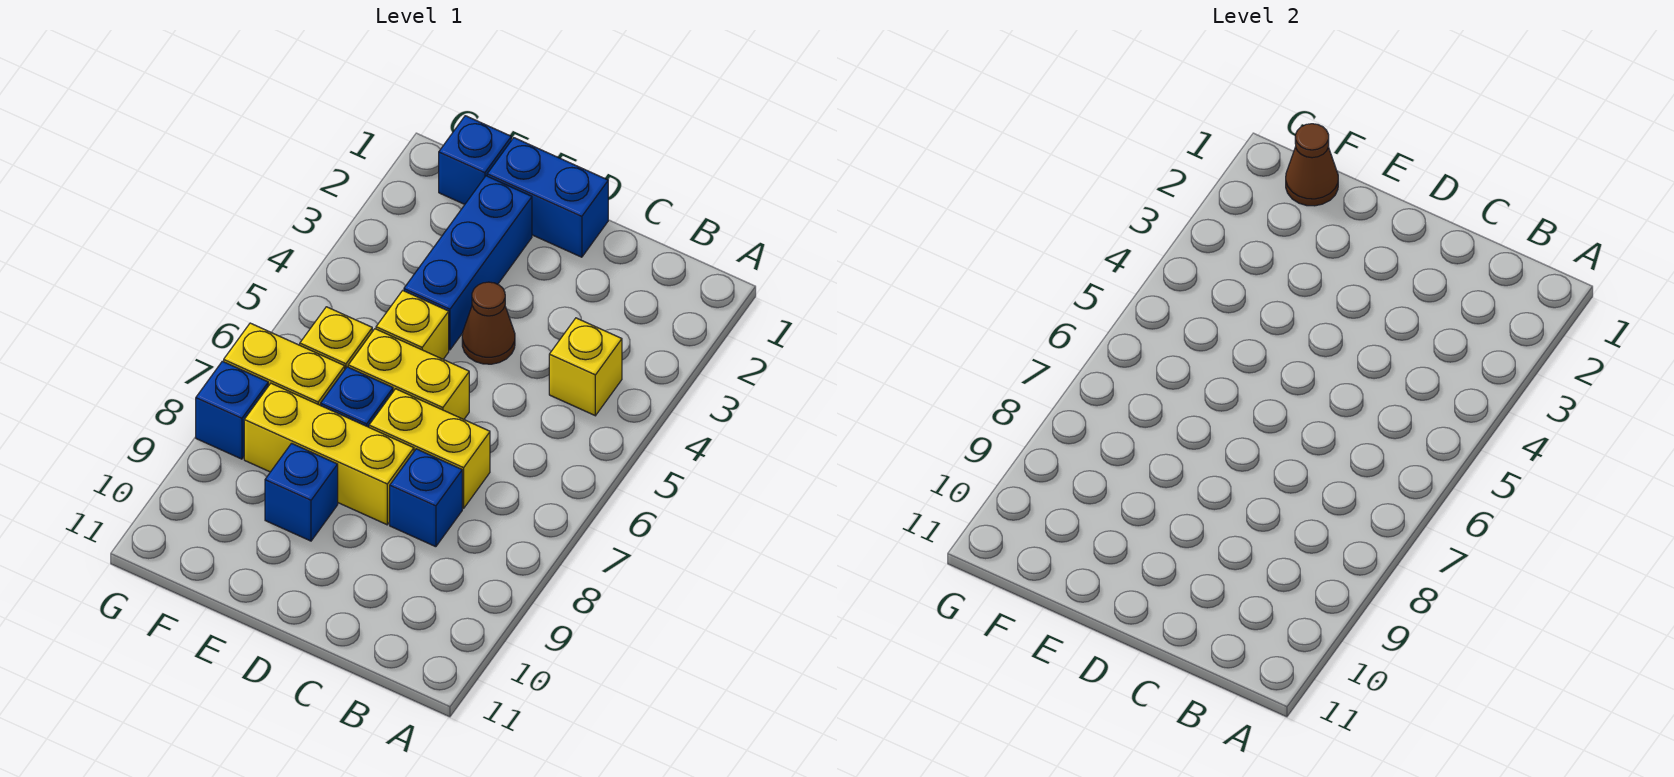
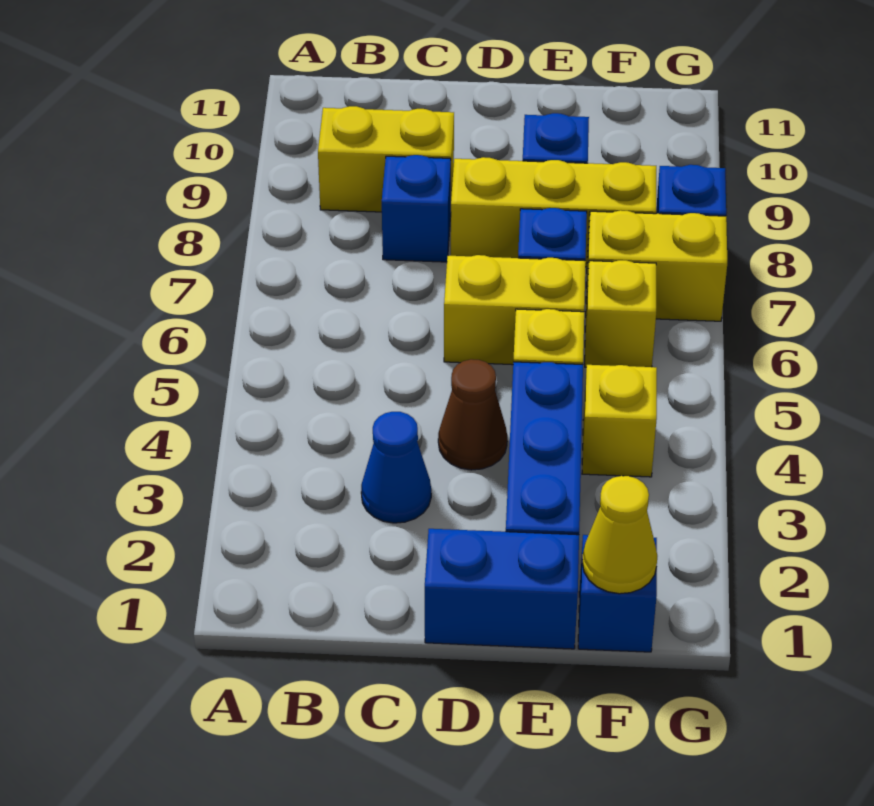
yellow 1x1 brick [549,318,622,416] -> yellow 1x1 brick moved to [582,365,657,477]
none -> blue 1x1 cone [361,412,431,523]
yellow 1x2 brick [369,389,490,508] -> yellow 1x2 brick moved to [318,106,454,212]
brown 1x1 cone [1286,124,1338,206] -> yellow 1x1 cone [582,476,657,594]

